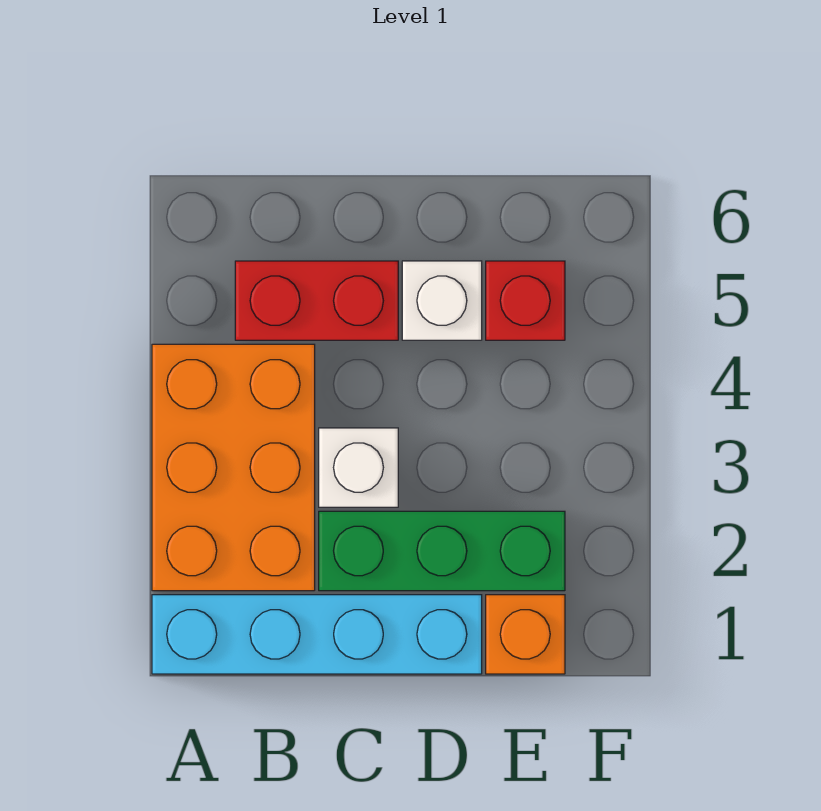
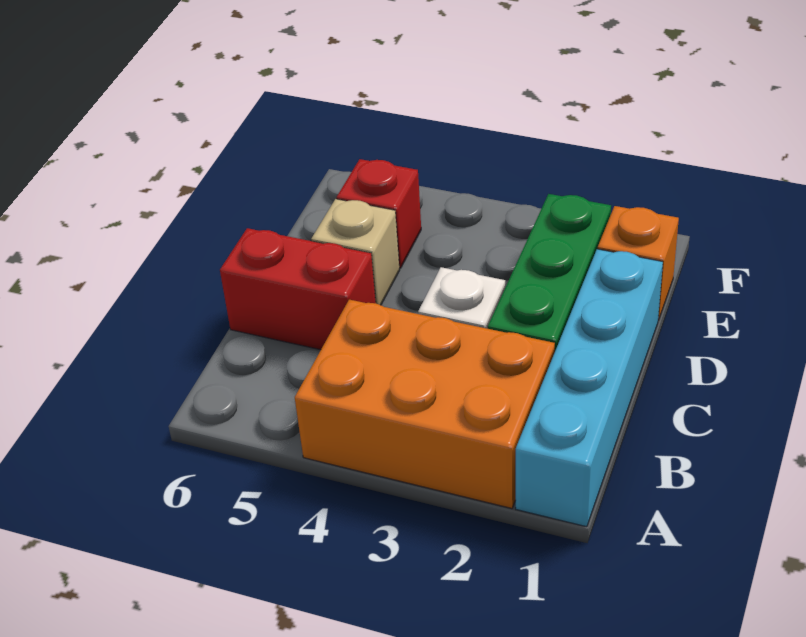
red 1x2 brick [235,261,398,340] -> red 1x2 brick turned to [220,228,376,350]
white 1x1 brick [402,261,482,340] -> tan 1x1 brick [311,199,400,305]

